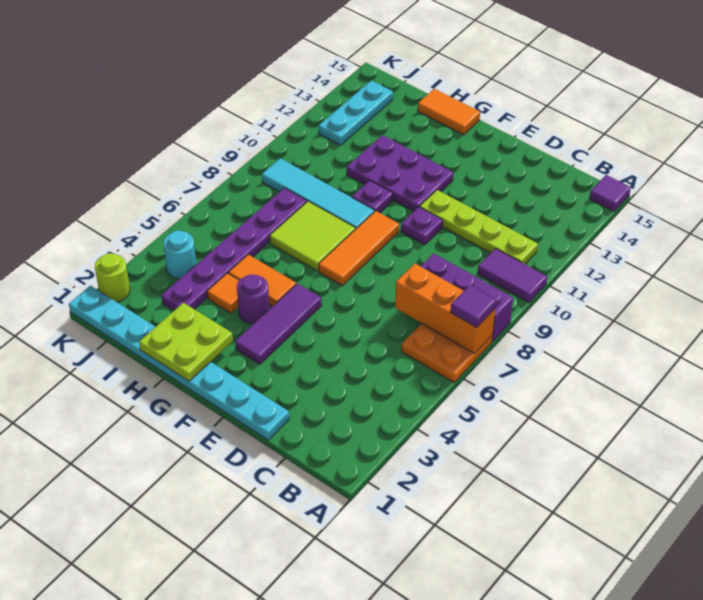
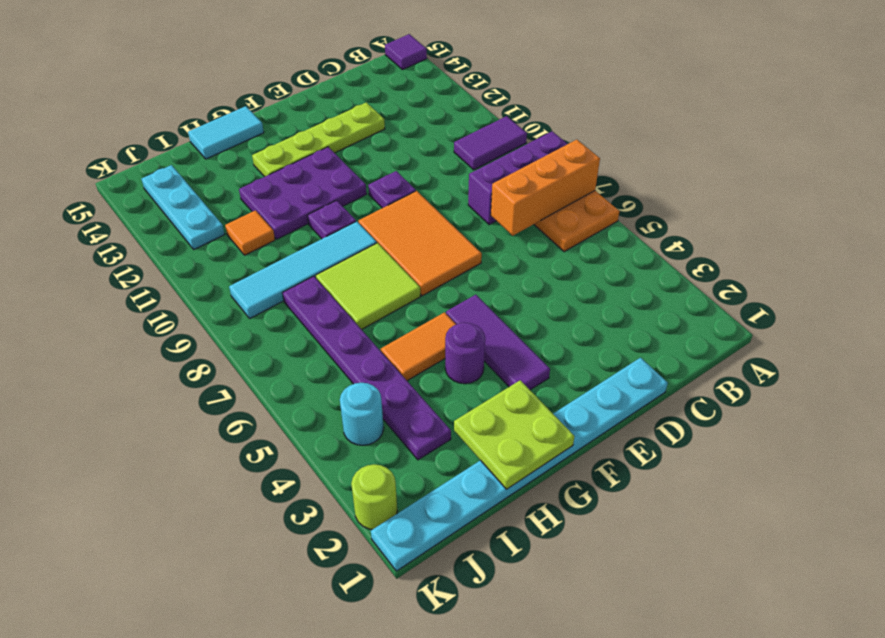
purple 1x1 tile [450,285,496,328] -> none
lime 1x4 plate [420,190,538,264] -> lime 1x4 plate moved to [252,102,385,177]
orange 1x3 tile [319,211,399,286] -> orange 2x3 tile [358,191,482,296]
orange 1x2 tile [418,89,480,135] -> cyan 1x2 tile [188,106,264,159]
orange 1x1 tile [207,273,239,313] -> orange 1x1 tile moved to [225,210,275,255]

